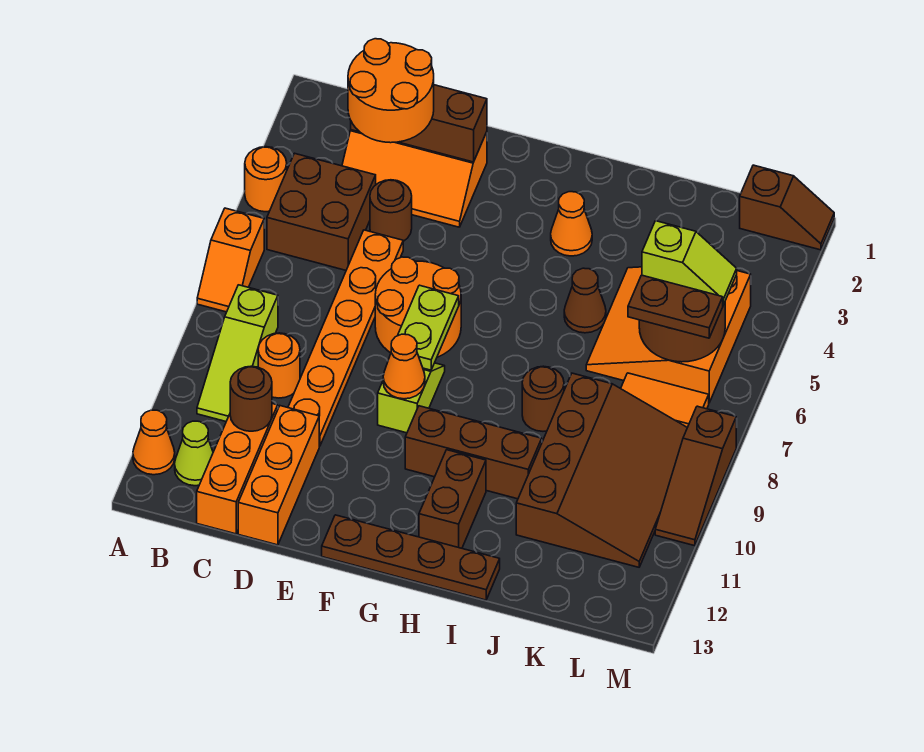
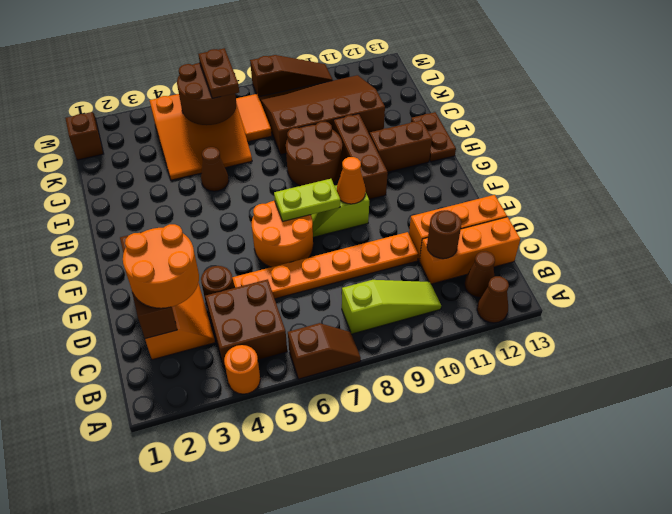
orange 1x2 slope [197,208,264,312] -> brown 1x2 slope [288,323,361,379]
orange 1x1 cone [133,410,175,475] -> brown 1x1 cone [477,276,509,323]
lime 1x1 cone [175,421,213,486] -> brown 1x1 cone [464,251,495,298]
orange 1x1 round brick [258,333,300,398] -> none
brown 1x4 plate [322,515,500,600] -> brown 1x2 plate [411,112,456,162]
orange 1x1 cone [551,192,592,256] -> none
brown 1x1 round brick [522,366,564,431] -> brown 2x2 round brick [286,122,342,186]
lime 1x2 slope [642,221,737,305] -> none

